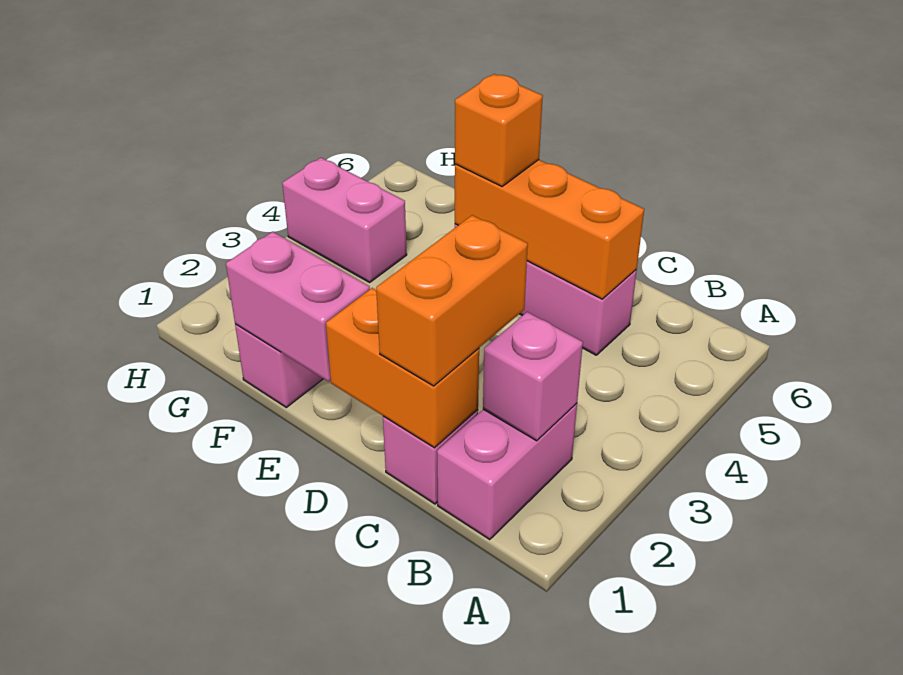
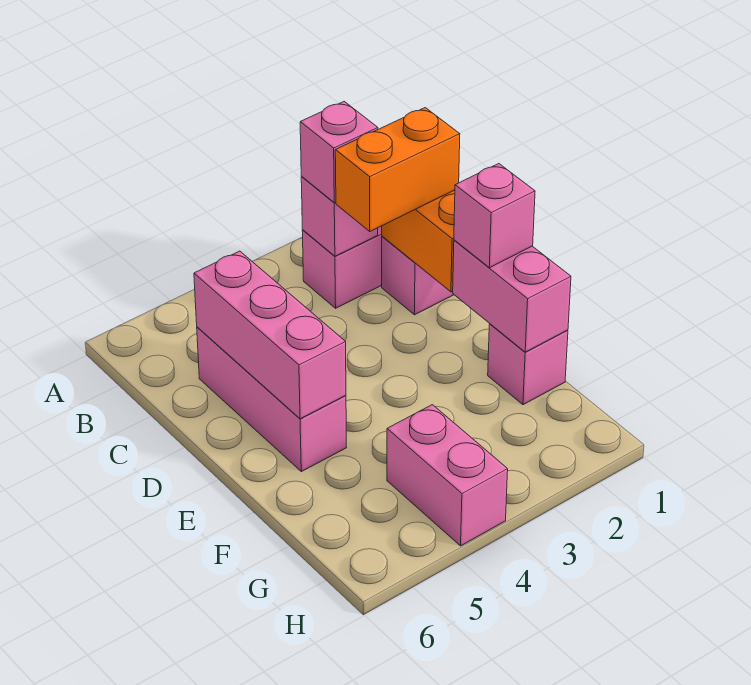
none -> pink 1x1 brick [300,102,378,203]
orange 1x3 brick [455,160,644,299] -> pink 1x3 brick [194,251,346,419]
none -> pink 1x1 brick [454,164,535,268]
orange 1x1 brick [455,74,543,186] -> none

